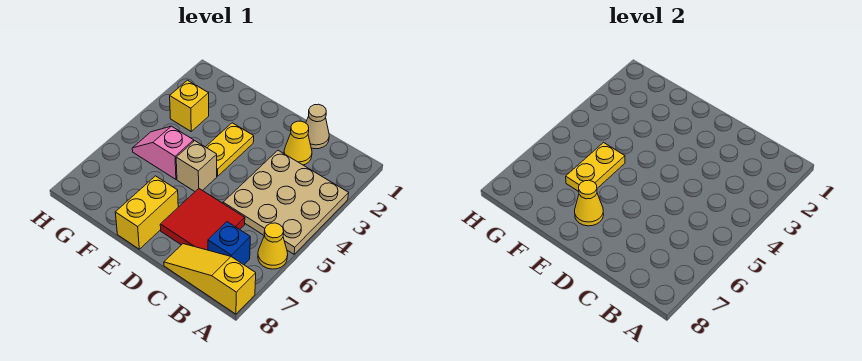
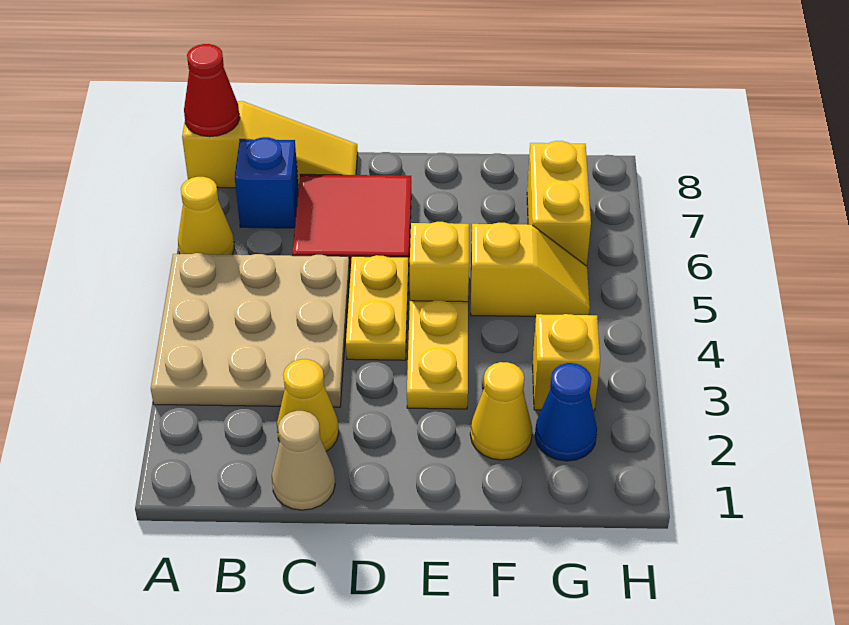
none -> red 1x1 cone [184,44,240,137]
tan 1x1 brick [176,141,217,191] -> yellow 1x1 brick [410,222,469,302]
yellow 1x2 brick [115,176,178,249] -> yellow 1x2 brick moved to [527,141,591,266]
yellow 1x1 cone [575,180,604,226] -> yellow 1x1 cone moved to [470,362,532,460]
pink 1x2 slope [132,126,194,179] -> yellow 1x2 slope [471,223,590,316]
yellow 1x2 plate [566,143,625,192] -> yellow 1x2 plate moved to [346,255,409,360]
none -> blue 1x1 cone [535,363,597,461]

